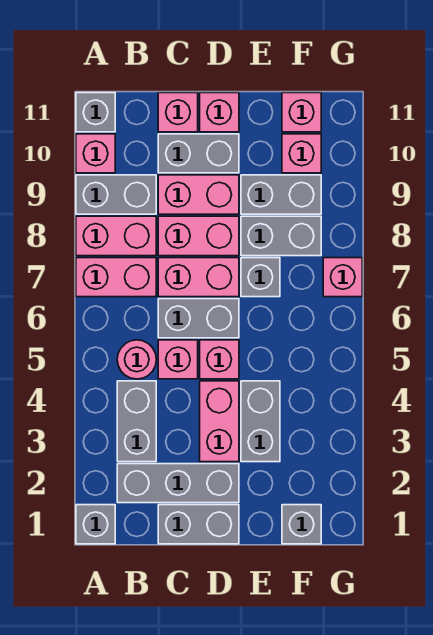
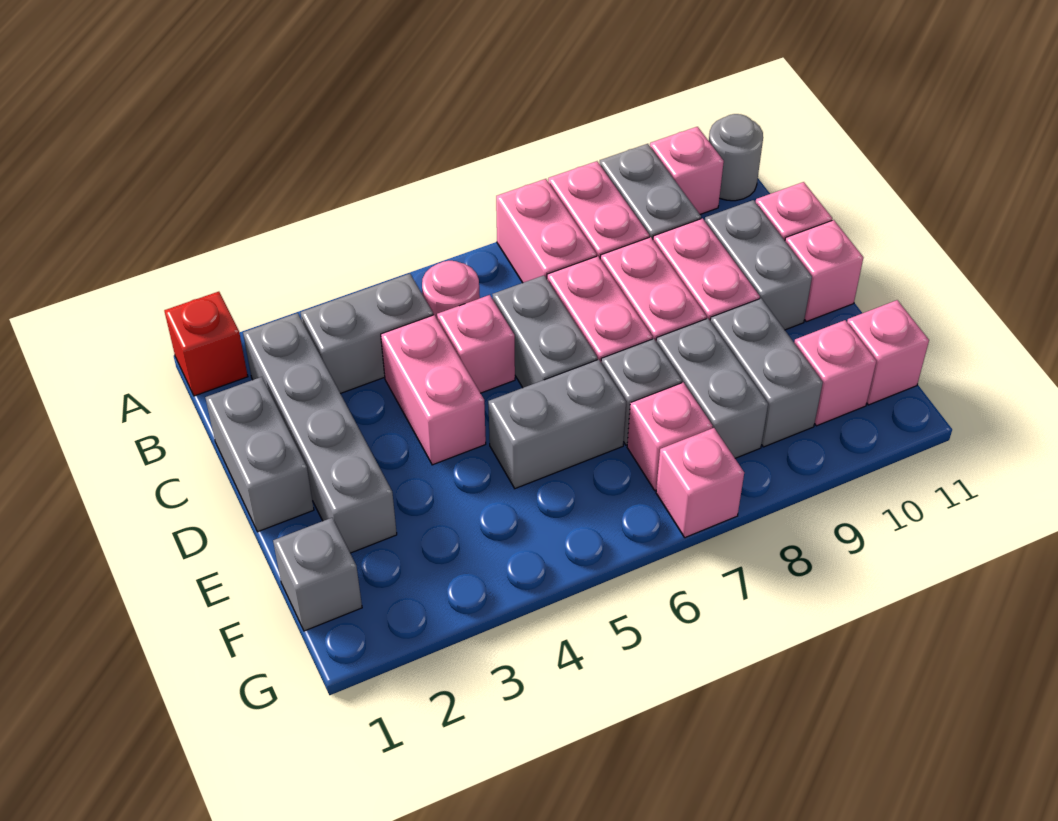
grey 1x1 brick [76,505,115,544] -> red 1x1 brick [164,292,248,396]
grey 1x1 brick [76,93,115,132] -> grey 1x1 round brick [709,114,763,201]
grey 1x3 brick [117,464,239,503] -> grey 1x4 brick [243,313,397,553]
pink 1x2 brick [200,381,239,462] -> pink 1x2 brick turned to [381,315,486,465]
pink 1x1 brick [200,340,239,379] -> pink 1x1 brick moved to [627,382,712,490]
grey 1x2 brick [241,381,280,462] -> grey 1x2 brick moved to [488,359,626,489]

